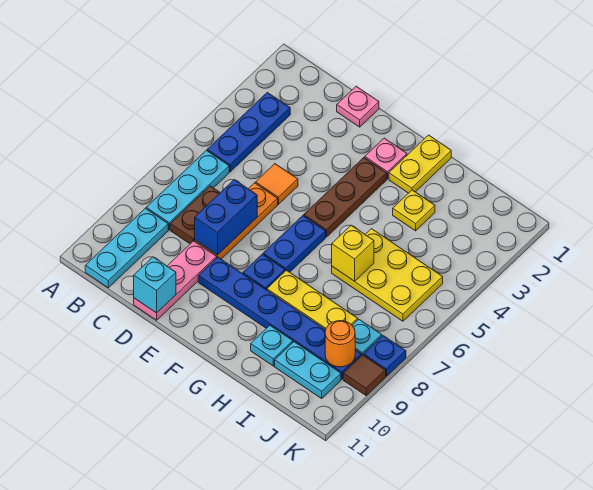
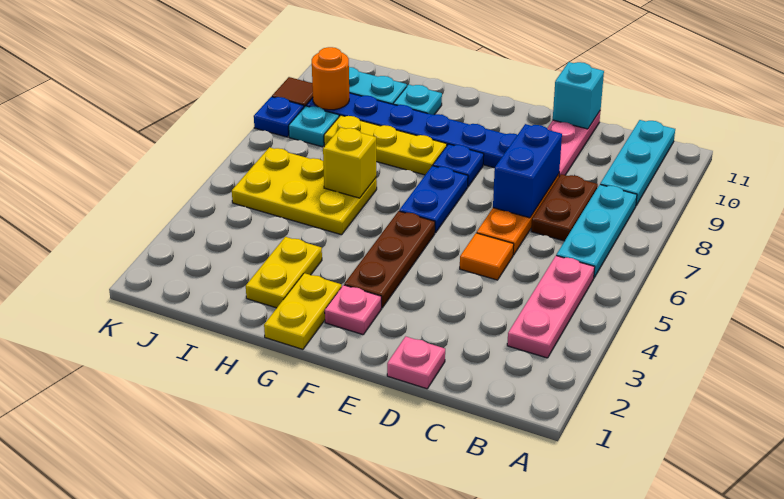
blue 1x3 plate [207,92,290,172] -> pink 1x3 plate [507,256,595,358]
yellow 1x1 plate [393,190,435,231] -> yellow 1x2 plate [246,237,322,308]

